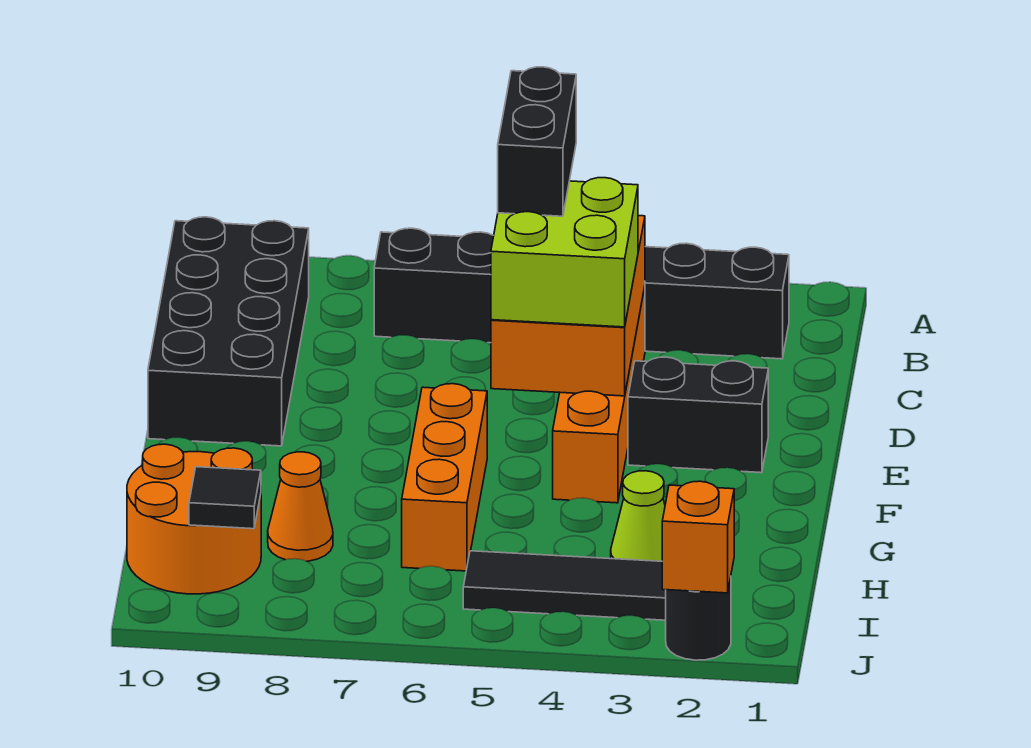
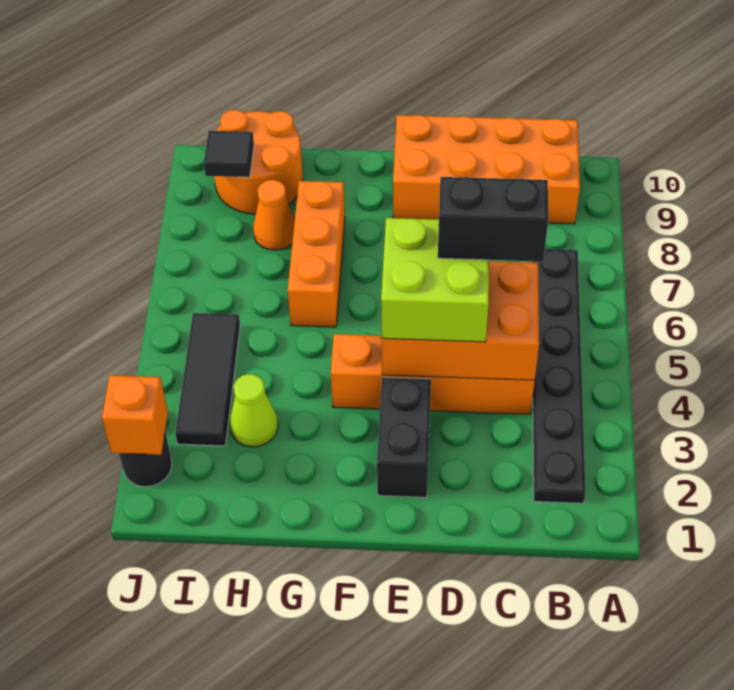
black 1x6 brick [374,228,789,359] -> black 1x6 plate [531,249,586,503]
black 2x4 brick [148,217,309,446] -> orange 2x4 brick [393,115,580,224]
orange 1x3 brick [402,384,487,571] -> orange 1x3 brick turned to [288,181,345,327]

